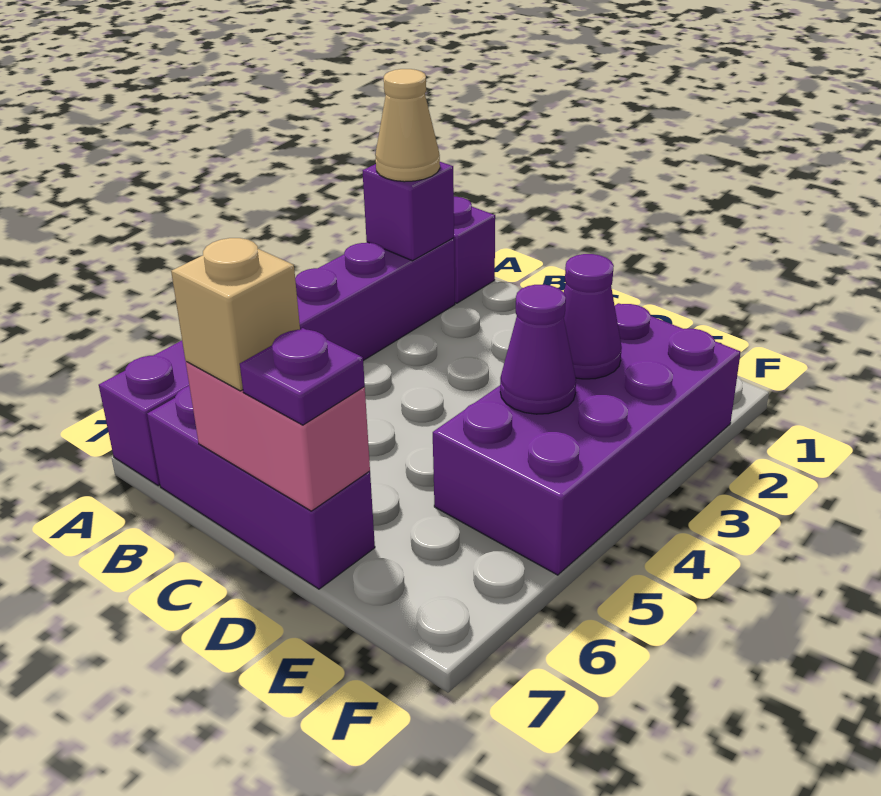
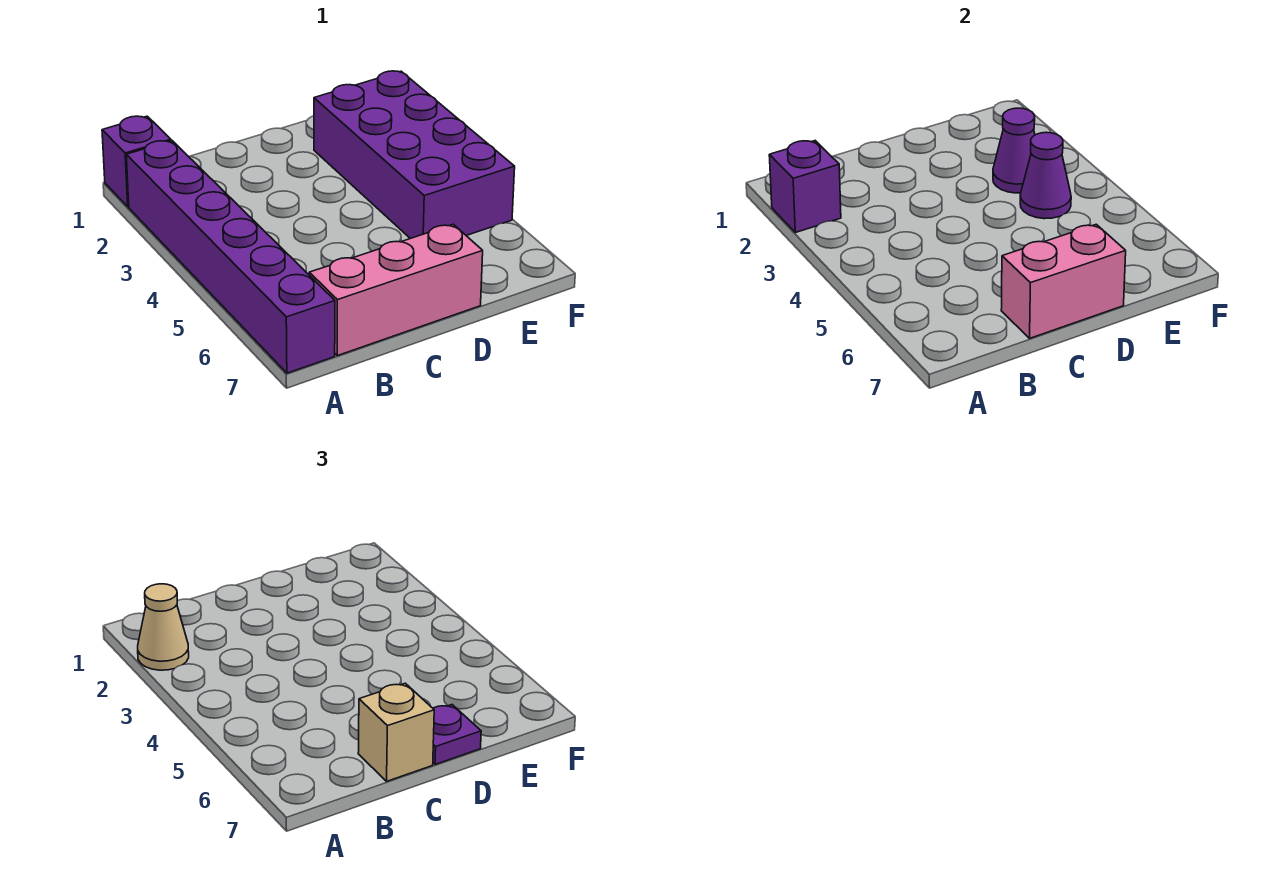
purple 1x3 brick [147,386,375,589] -> pink 1x3 brick [309,224,483,356]

